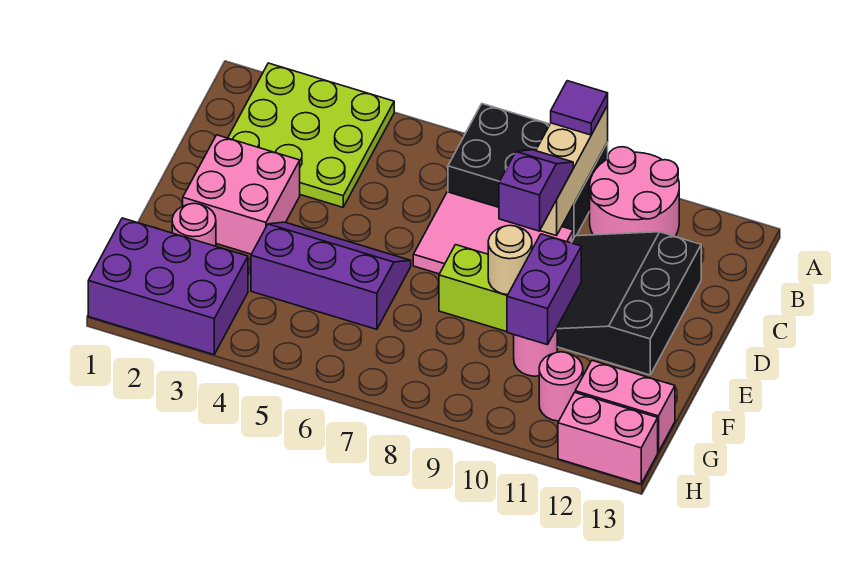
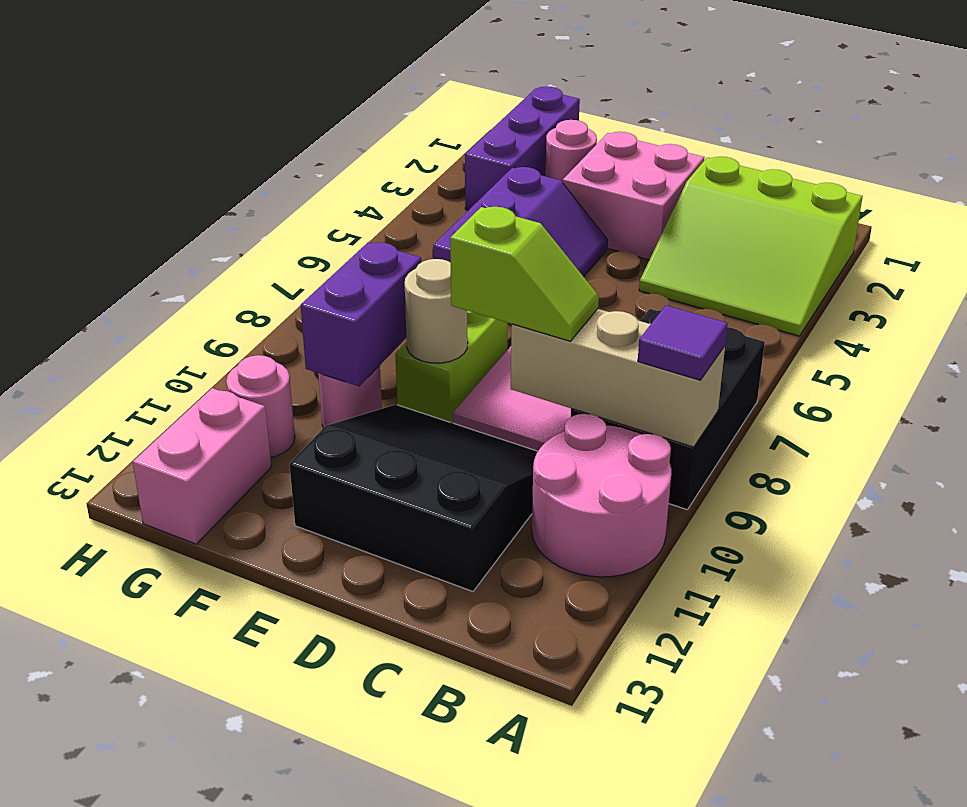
lime 3x3 plate [228,63,394,207] -> lime 3x3 slope [639,157,863,336]
purple 1x2 slope [499,150,573,231] -> lime 1x2 slope [450,207,599,341]
purple 1x2 brick [507,234,581,345] -> purple 1x2 brick turned to [301,242,421,386]
purple 2x3 brick [88,218,248,355] -> purple 1x3 brick [465,87,580,210]
pink 1x2 brick [558,392,658,484] -> none

